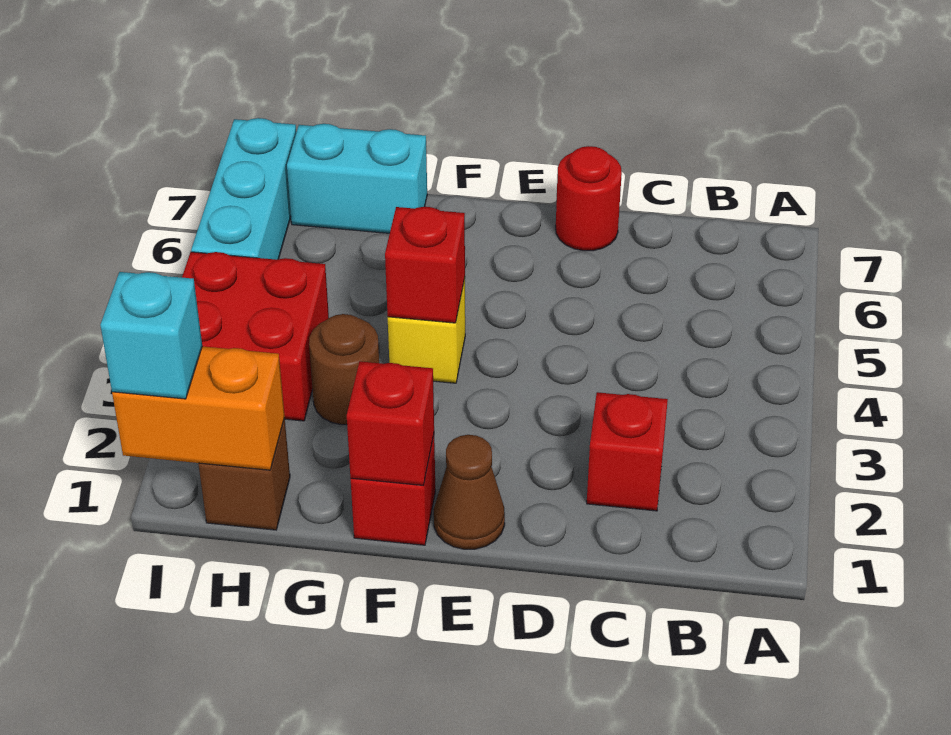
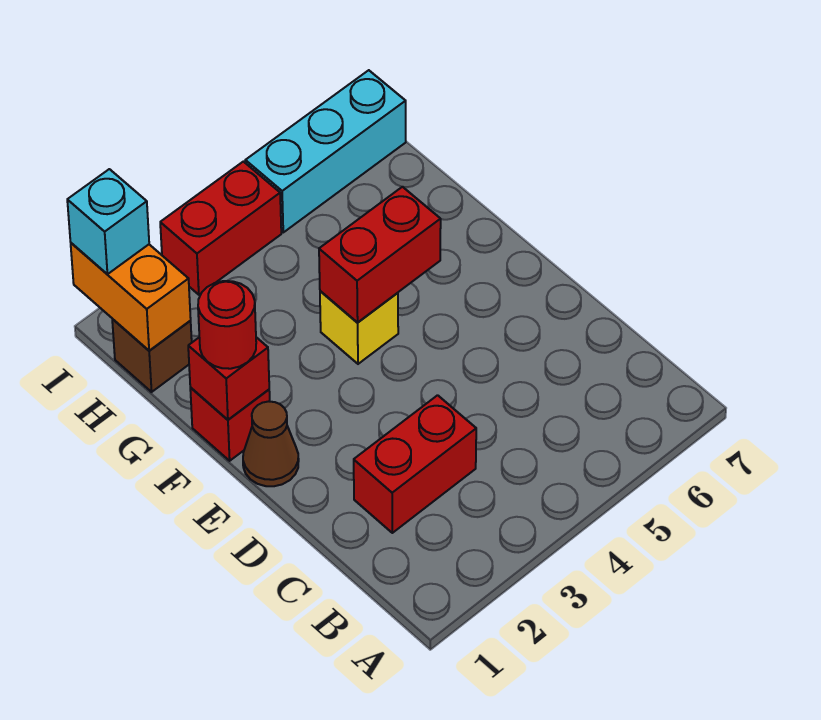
red 1x1 brick [587,392,668,511] -> red 1x2 brick [354,395,476,533]
red 1x1 round brick [556,146,622,251] -> red 1x1 round brick moved to [198,281,256,369]
red 1x1 brick [385,207,465,323] -> red 1x2 brick [319,187,441,322]
brown 1x1 round brick [309,314,379,425] -> none
cyan 1x2 brick [287,124,427,233] -> none
red 2x2 brick [182,252,329,421] -> red 1x2 brick [160,162,281,295]

